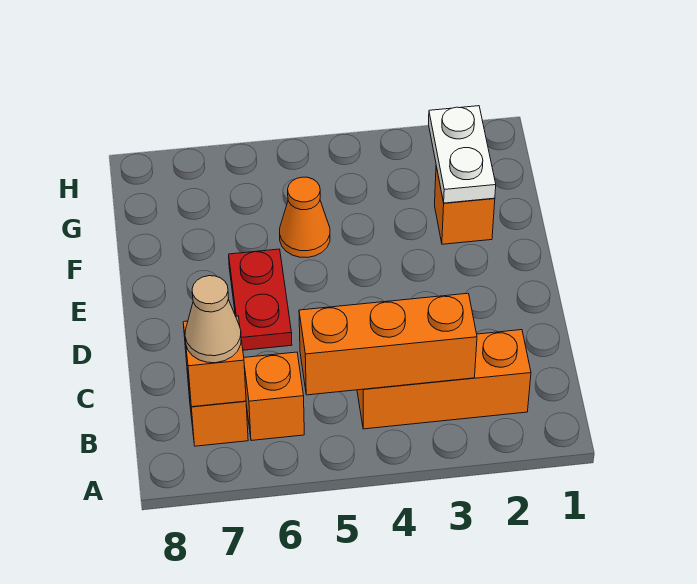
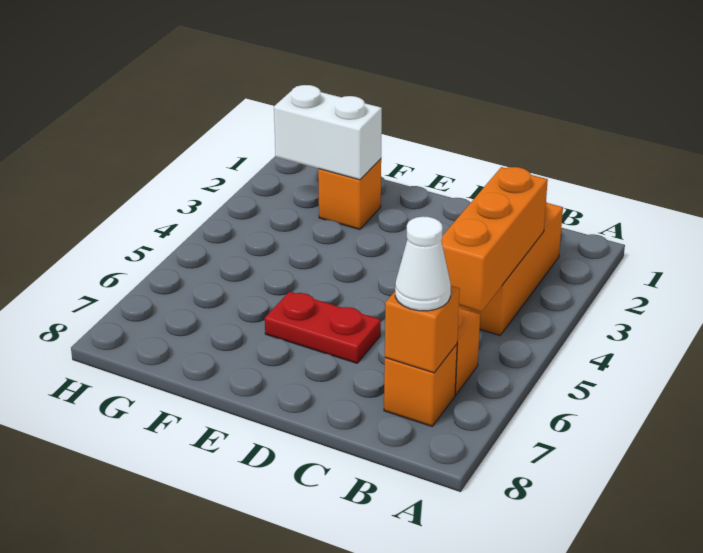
tan 1x1 cone [185,276,241,363] -> white 1x1 cone [395,216,451,311]
white 1x2 plate [429,106,496,203] -> white 1x2 brick [274,85,382,180]
orange 1x1 cone [279,177,330,258] -> none

